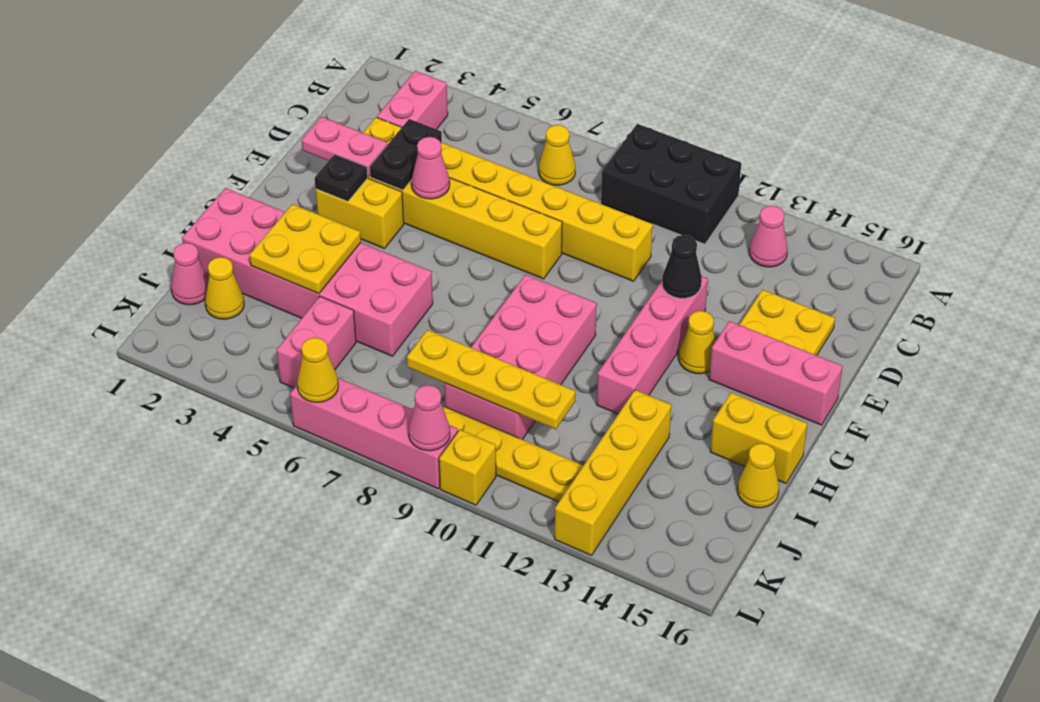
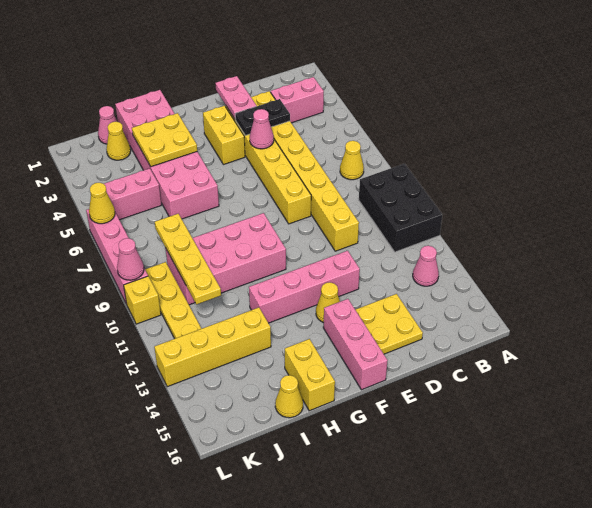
black 1x1 cone [662,235,702,298] -> none
black 1x1 plate [315,154,368,202] -> none

